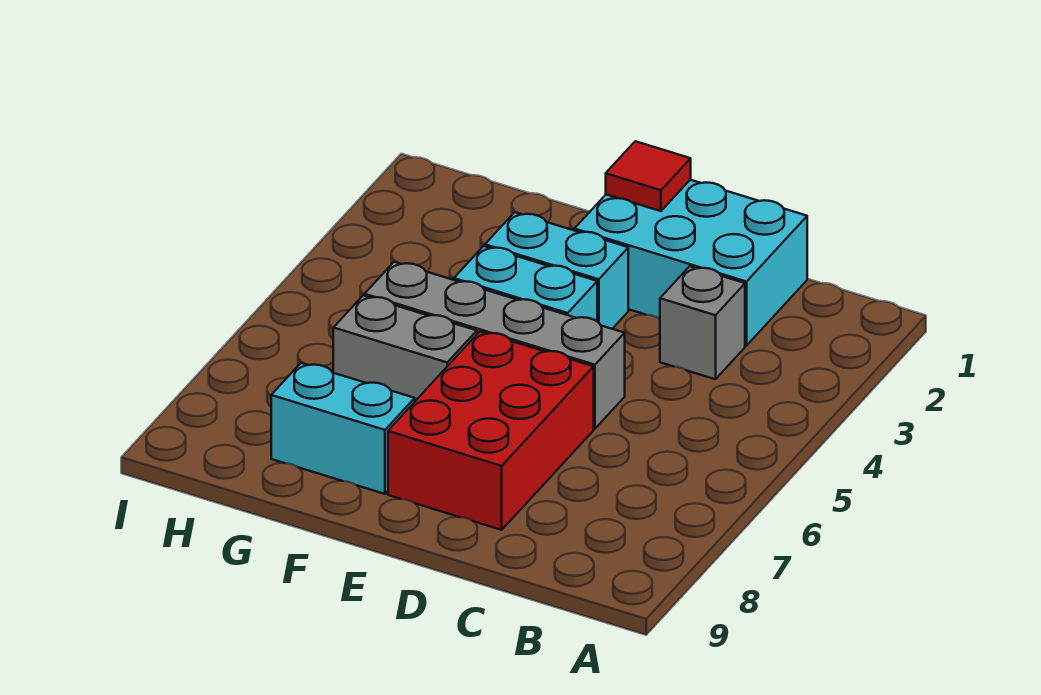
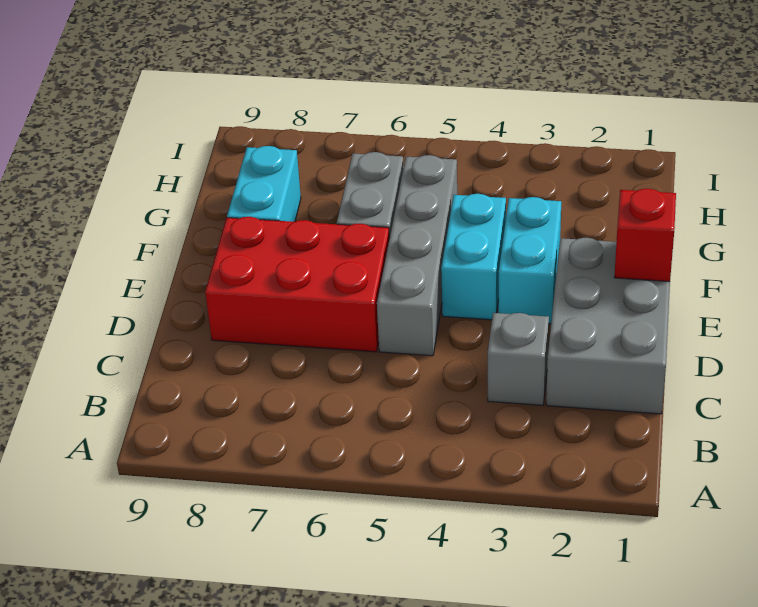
cyan 2x3 brick [574,180,807,346] -> grey 2x3 brick [546,238,670,414]
red 1x1 tile [606,141,691,211] -> red 1x1 brick [614,189,676,282]

